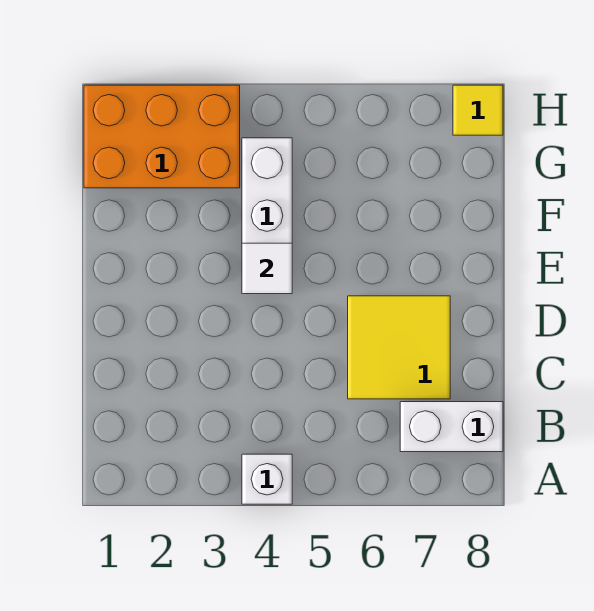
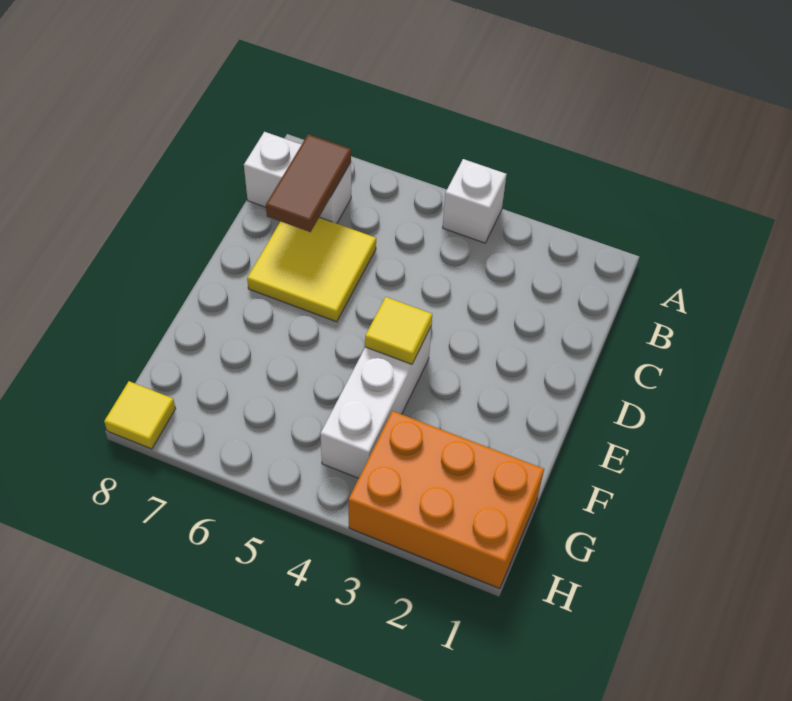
none -> brown 1x2 tile [266,134,351,232]
white 1x1 tile [242,243,292,294] -> yellow 1x1 tile [365,297,432,364]

